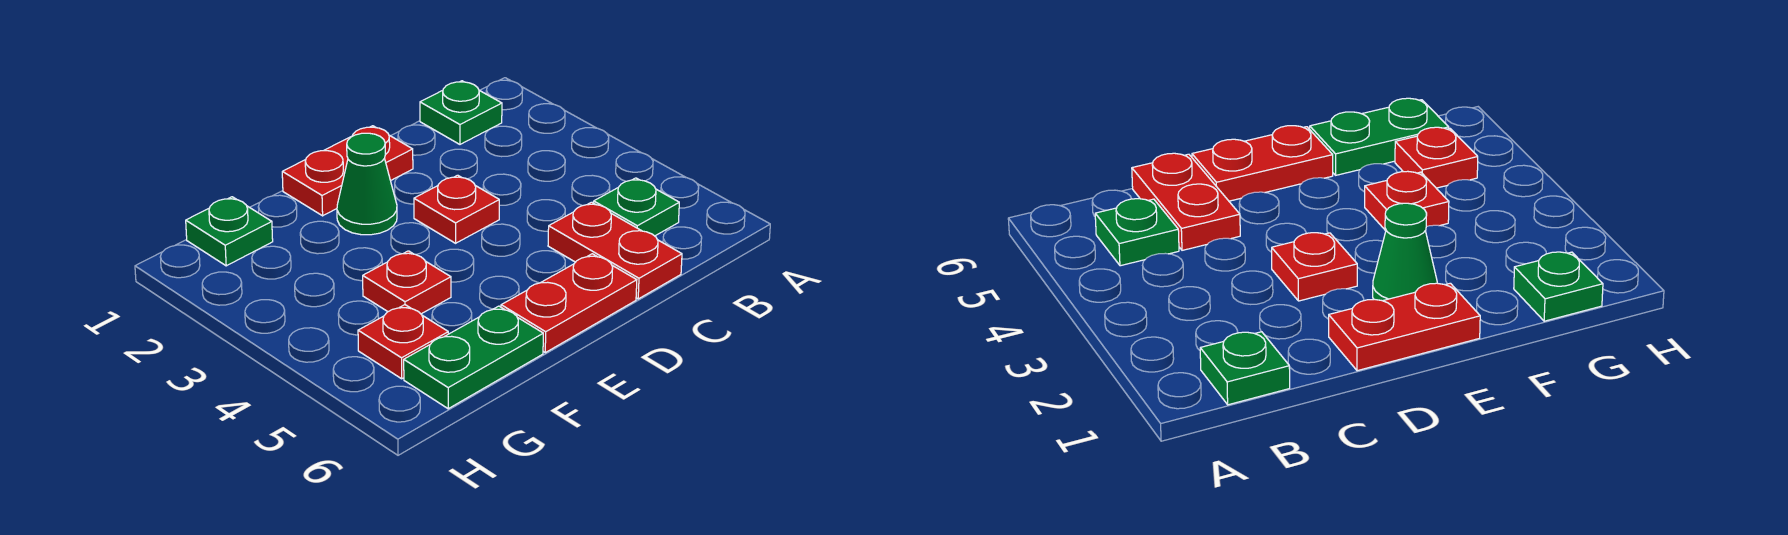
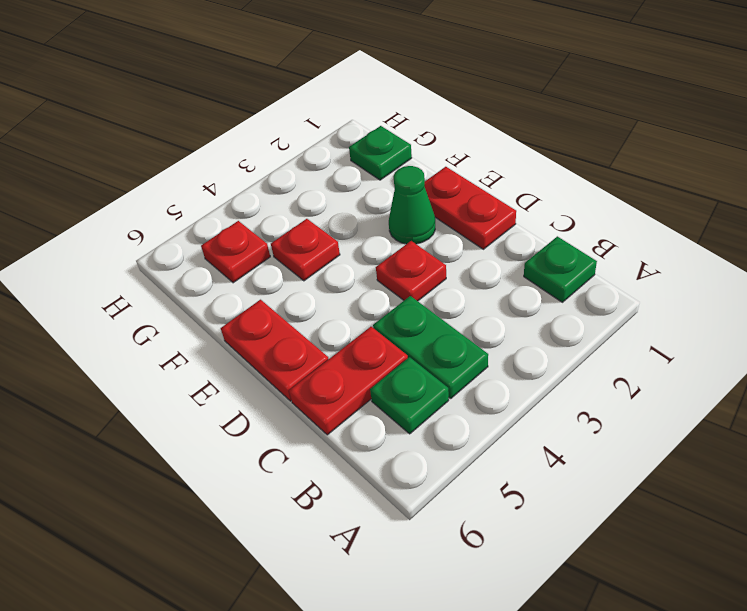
green 1x2 plate [404,306,543,409] -> green 1x2 plate moved to [373,296,488,398]

